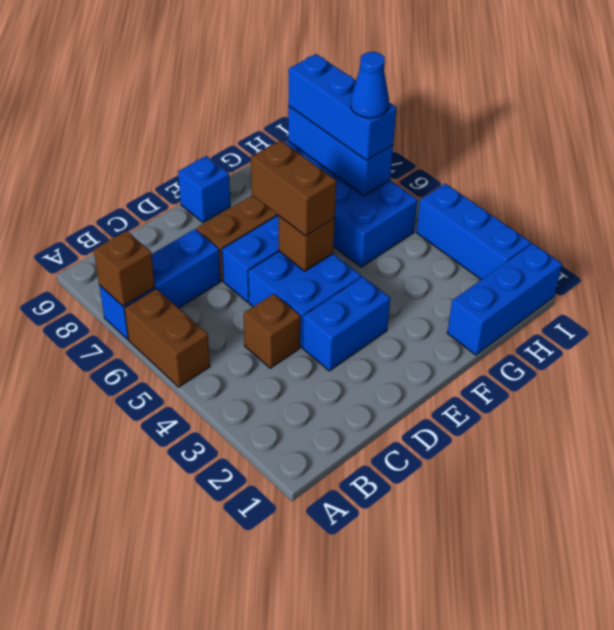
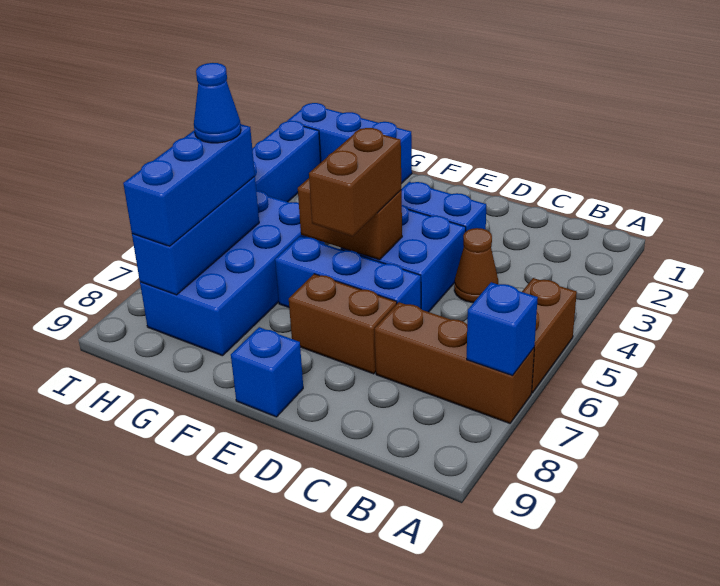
blue 1x3 brick [99,229,221,339] -> brown 1x3 brick [375,302,534,423]
brown 1x1 brick [94,231,155,306] -> blue 1x1 brick [467,282,538,376]
brown 1x1 brick [244,294,300,368] -> brown 1x1 cone [454,228,498,303]
brown 1x1 brick [279,216,335,271] -> brown 1x2 brick [298,178,402,260]

